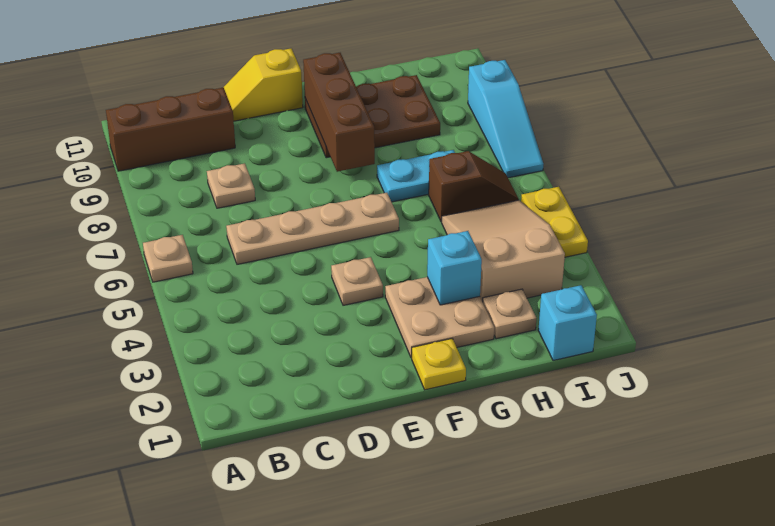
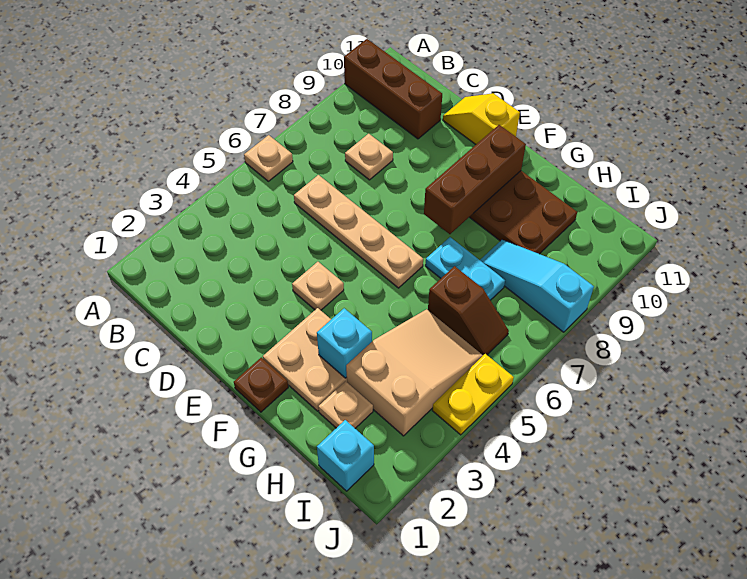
yellow 1x1 plate [412,339,466,390] -> brown 1x1 plate [234,357,288,412]
cyan 1x3 slope [468,60,543,178] -> cyan 1x3 slope turned to [480,240,594,332]

